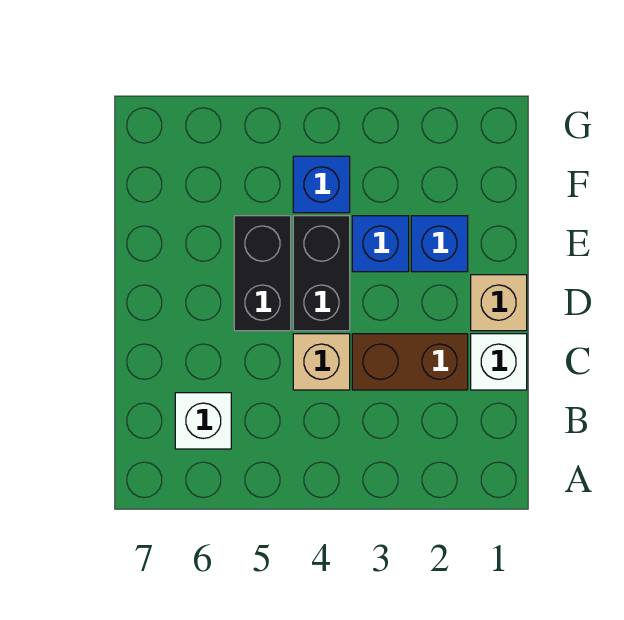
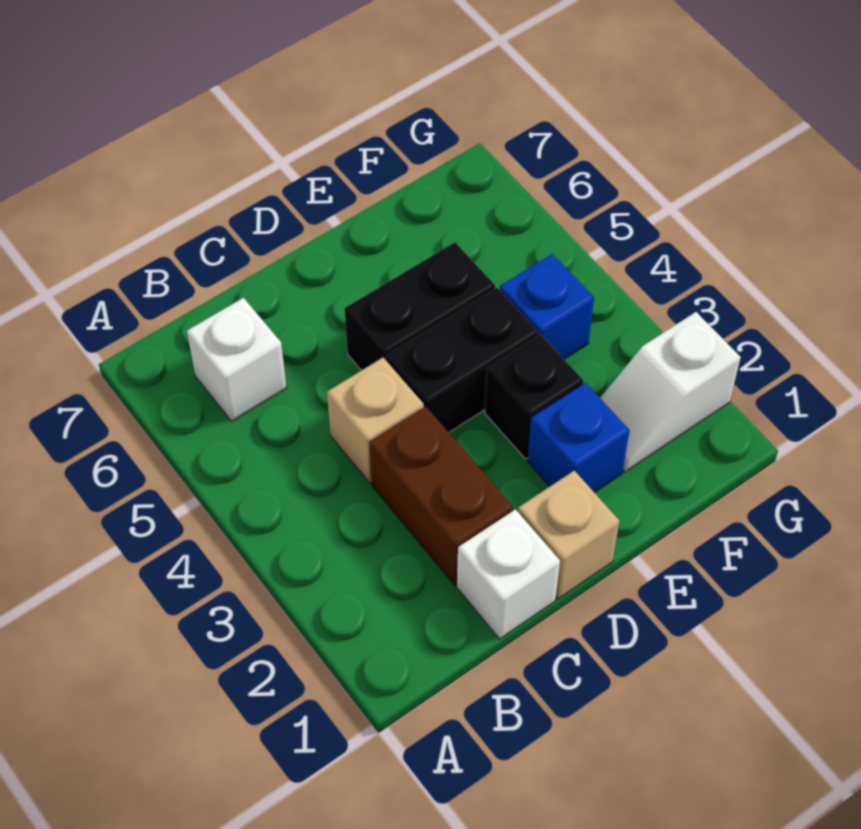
blue 1x1 brick [352,216,409,272] -> black 1x1 brick [485,334,583,459]
none -> white 1x2 slope [600,312,741,472]

